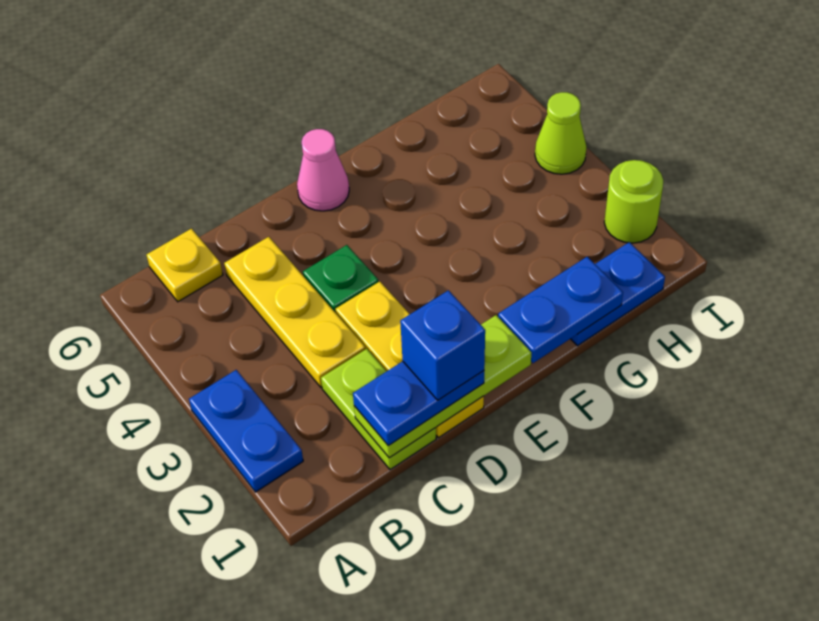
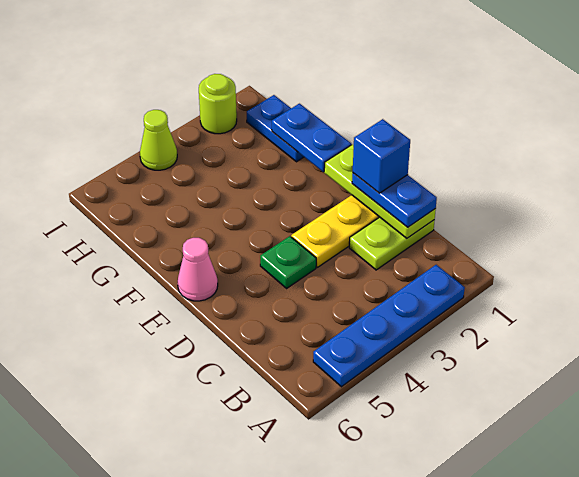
blue 1x2 plate [189,370,303,492] -> blue 1x4 plate [313,265,465,387]
yellow 1x1 plate [147,229,223,302] -> none
yellow 1x3 plate [224,237,365,387] -> none

